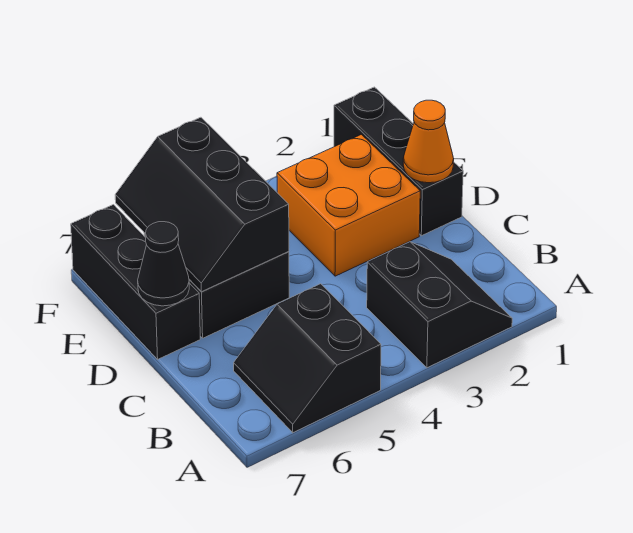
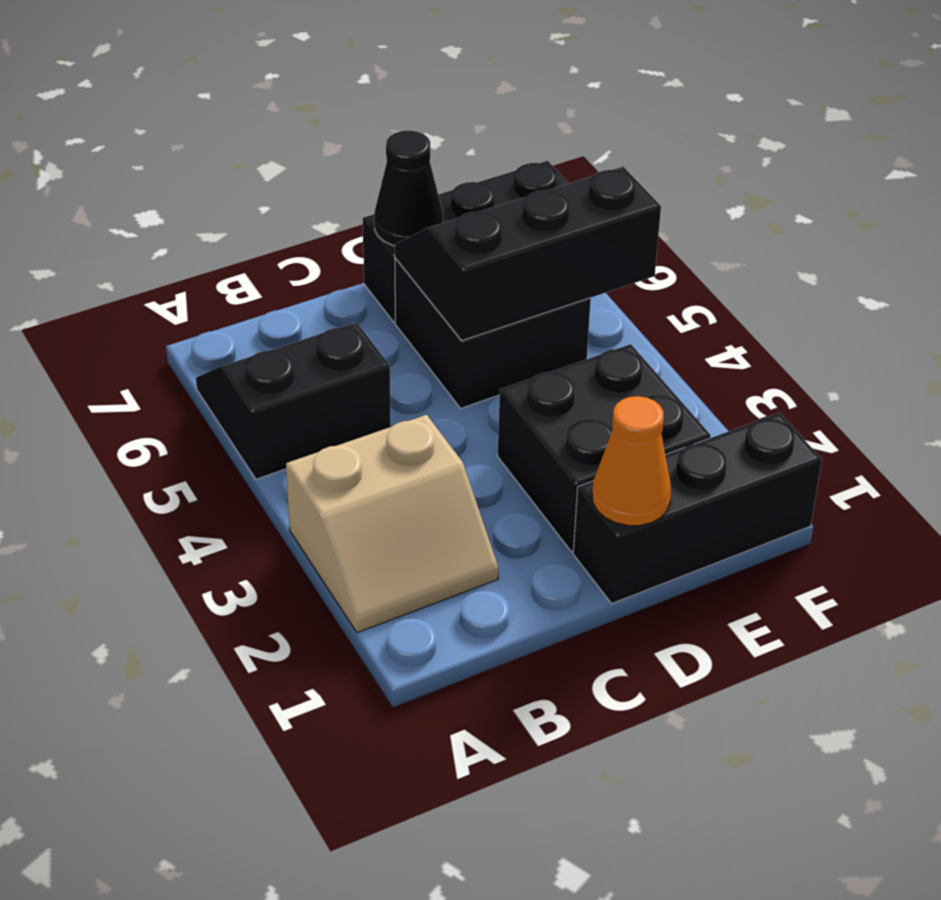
black 2x2 slope [367,242,512,368] -> tan 2x2 slope [286,415,499,633]
orange 2x2 brick [277,135,420,276] -> black 2x2 brick [498,344,711,552]

